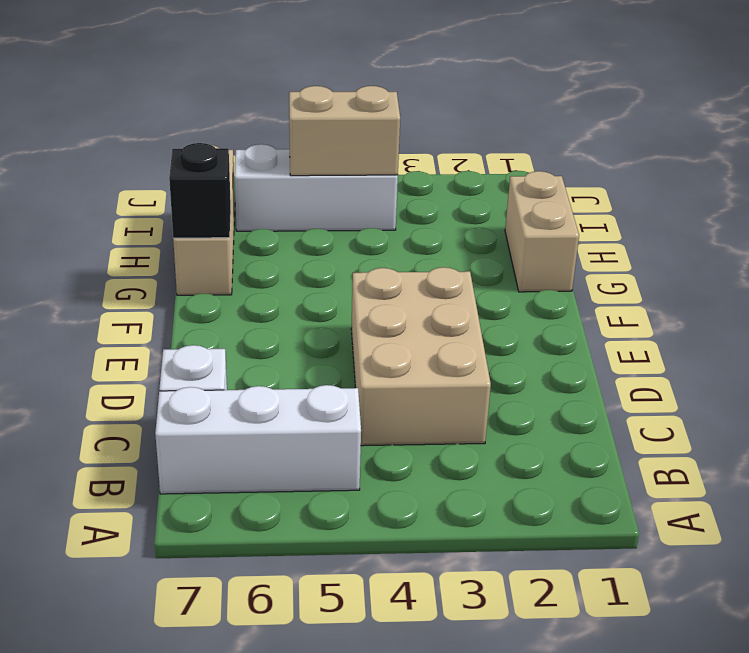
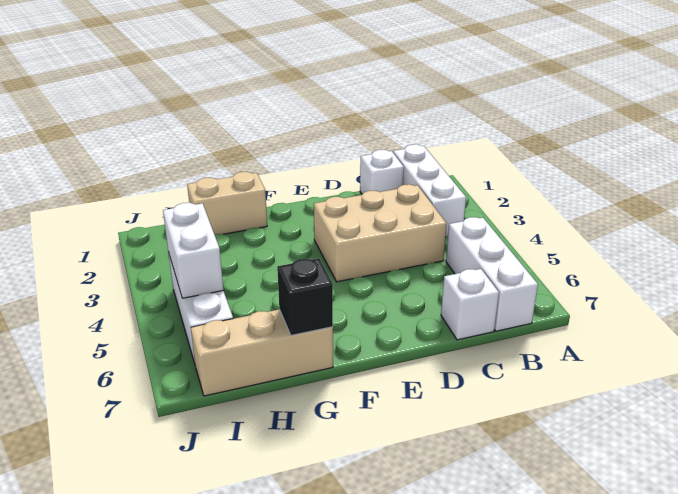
none -> white 1x3 brick [393,144,466,237]
none -> white 1x1 brick [360,150,404,194]
tan 1x2 brick [289,86,400,176] -> white 1x2 brick [163,203,223,298]

